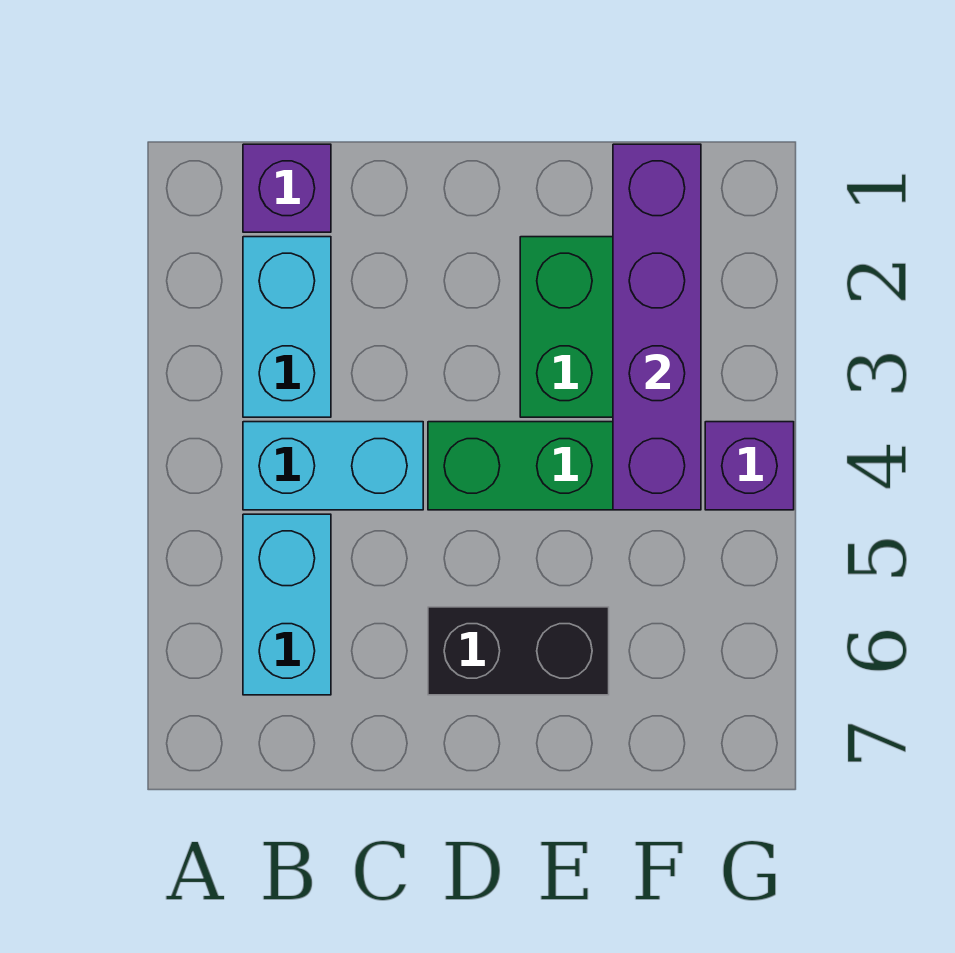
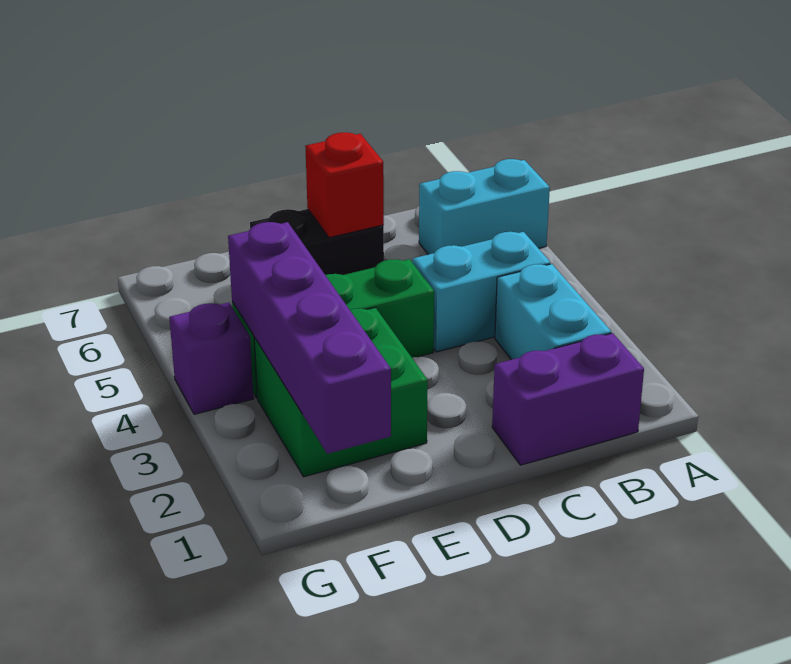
purple 1x1 brick [243,144,331,232] -> purple 1x2 brick [492,333,644,465]
cyan 1x2 brick [243,514,331,695] -> cyan 1x2 brick turned to [419,159,550,254]
none -> red 1x1 brick [305,132,384,238]

